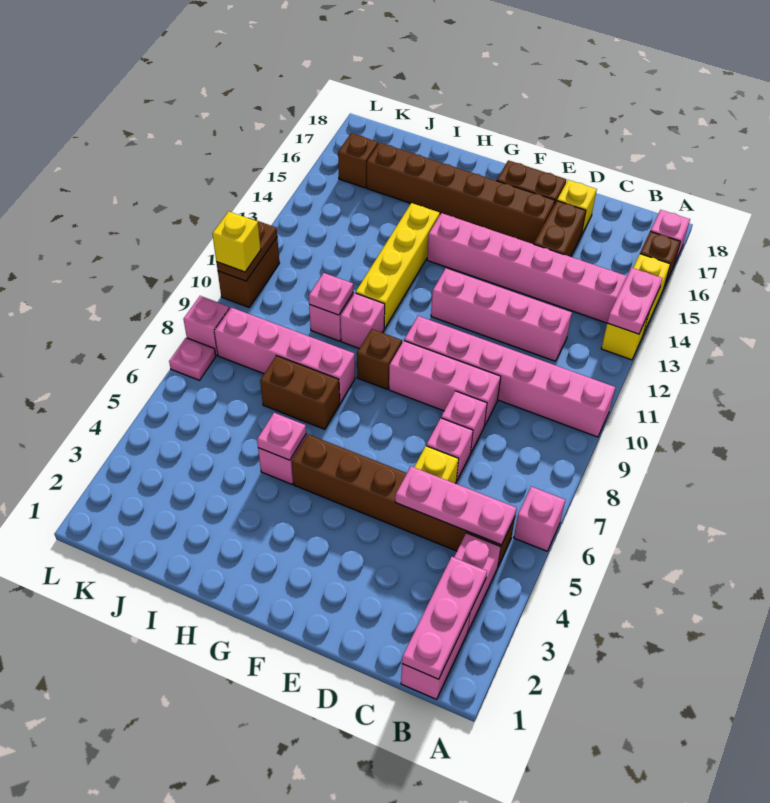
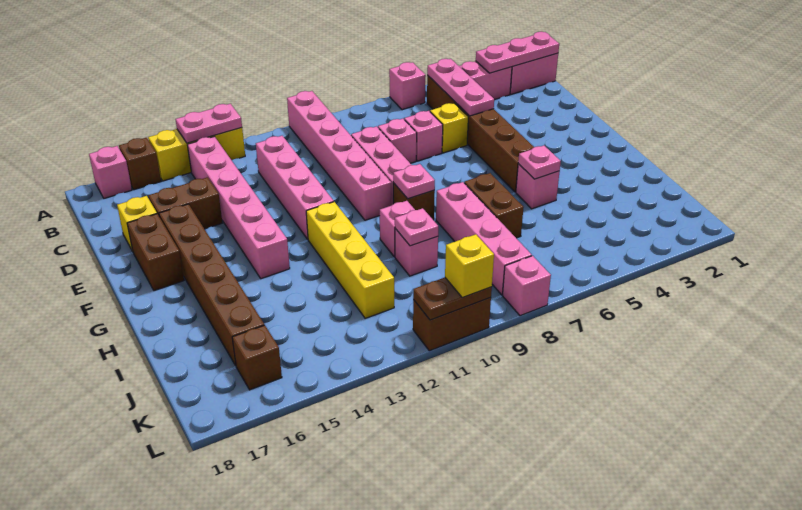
yellow 1x4 brick [356,203,440,328] -> yellow 1x4 brick turned to [306,202,394,318]
pink 1x1 plate [169,338,216,380] -> pink 1x1 plate moved to [393,164,435,199]

